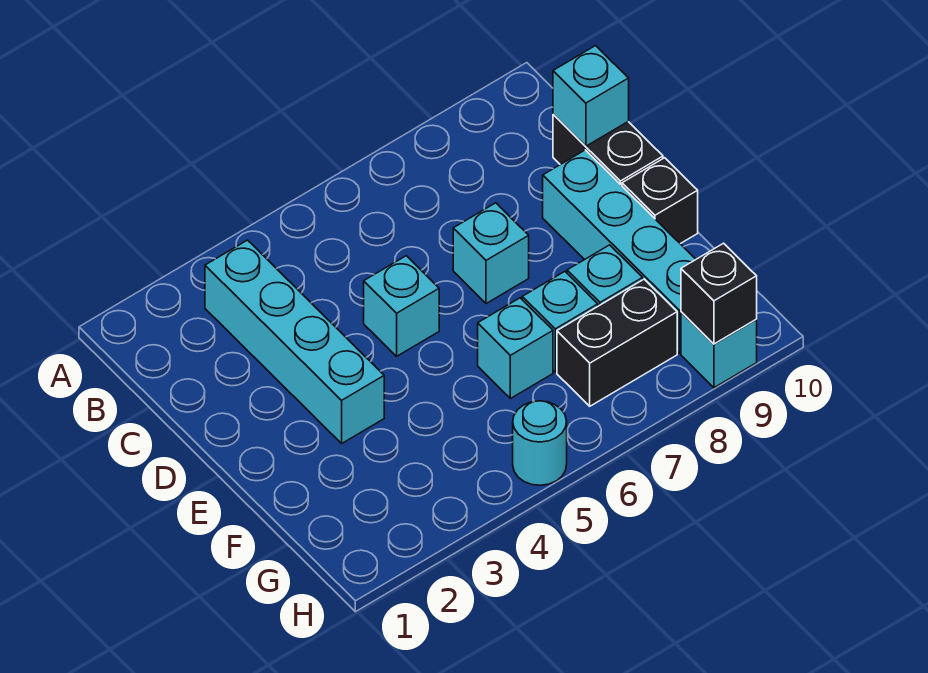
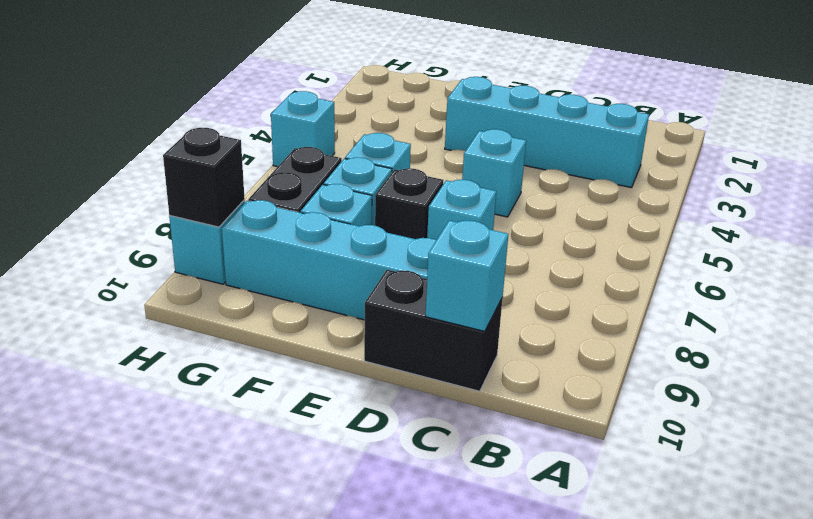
black 1x1 brick [622,158,698,244] -> black 1x1 brick moved to [375,168,444,239]
cyan 1x1 round brick [513,401,567,485] -> cyan 1x1 brick [271,91,335,167]

